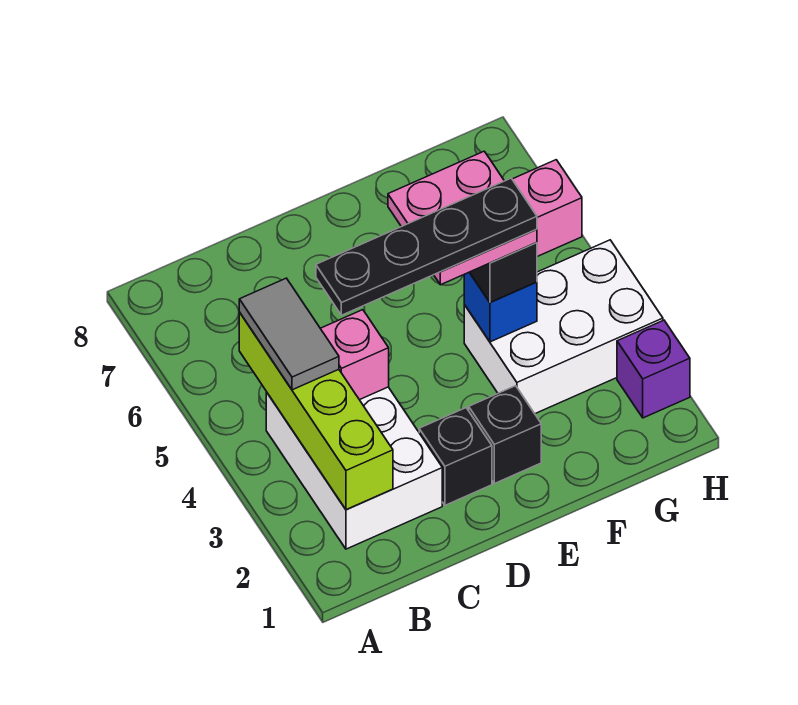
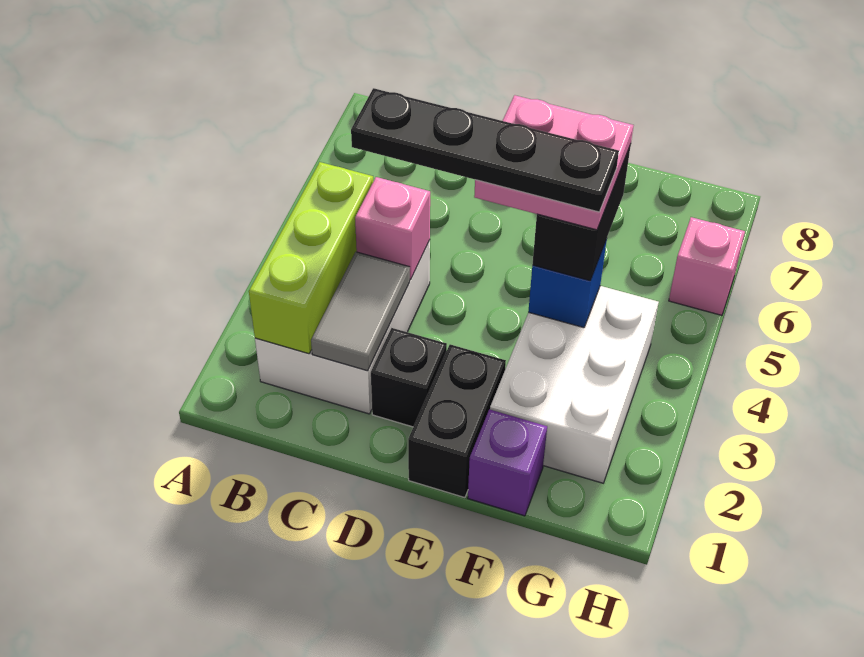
lime 1x4 brick [239,312,393,510] -> lime 1x3 brick [249,162,373,354]
grey 1x2 tile [239,278,339,390] -> grey 1x2 tile moved to [311,252,410,371]
black 1x1 brick [469,386,541,484] -> black 1x2 brick [408,344,506,498]
white 2x3 brick [464,240,663,414] -> white 2x3 brick turned to [490,286,659,483]
purple 1x1 brick [617,320,690,418] -> purple 1x1 brick moved to [468,409,547,516]

